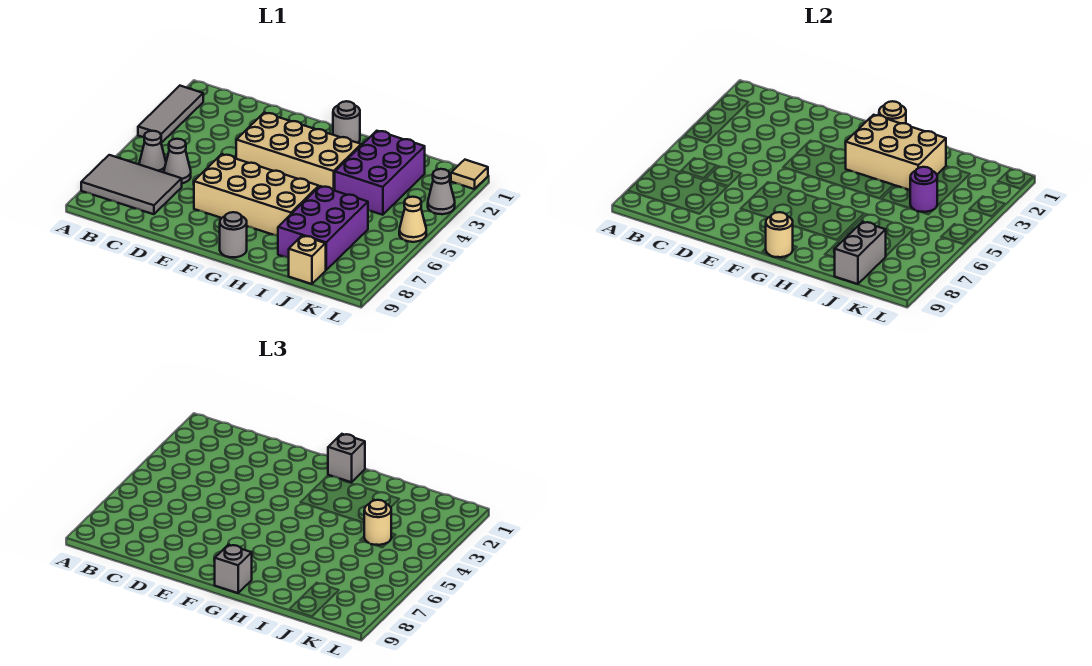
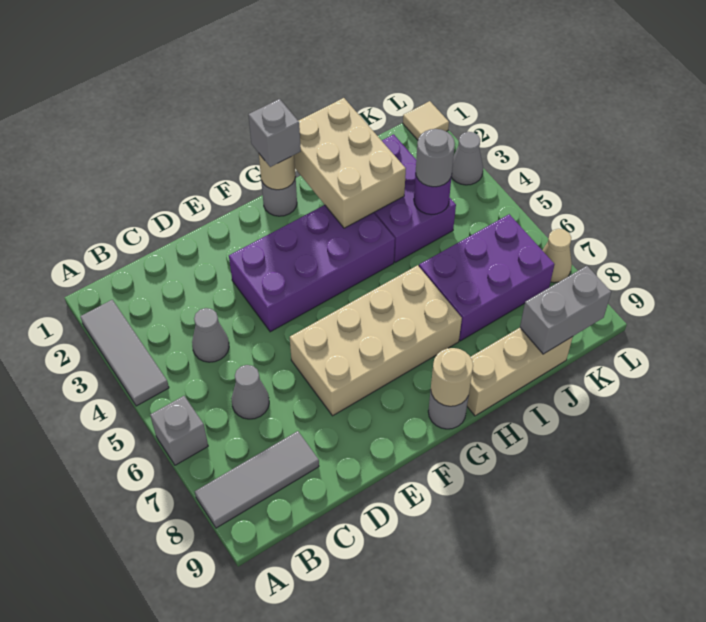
grey 2x3 tile [81,155,182,214] -> grey 1x3 tile [195,431,319,528]
grey 1x1 cone [139,131,166,172] -> grey 1x1 cone moved to [192,308,229,362]
tan 2x4 brick [236,113,361,191] -> purple 2x4 brick [229,205,395,332]
tan 2x3 brick [846,115,946,190] -> tan 2x3 brick turned to [294,98,406,228]
grey 1x1 brick [215,545,252,593] -> grey 1x1 brick moved to [150,396,208,465]
purple 2x3 brick [278,186,368,270] -> purple 2x3 brick turned to [419,214,555,341]
tan 1x1 round brick [364,500,391,545] -> grey 1x1 round brick [416,129,455,187]
grey 1x2 brick [835,222,886,284] -> grey 1x2 brick turned to [520,266,611,354]
tan 1x1 brick [289,236,326,284] -> tan 1x3 brick [467,328,573,416]
tan 1x1 cone [399,197,426,242] -> tan 1x1 cone moved to [542,229,572,283]

